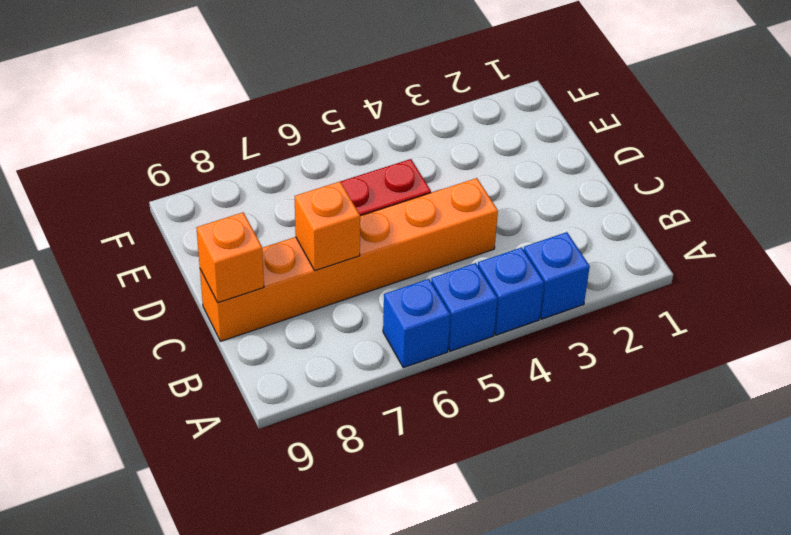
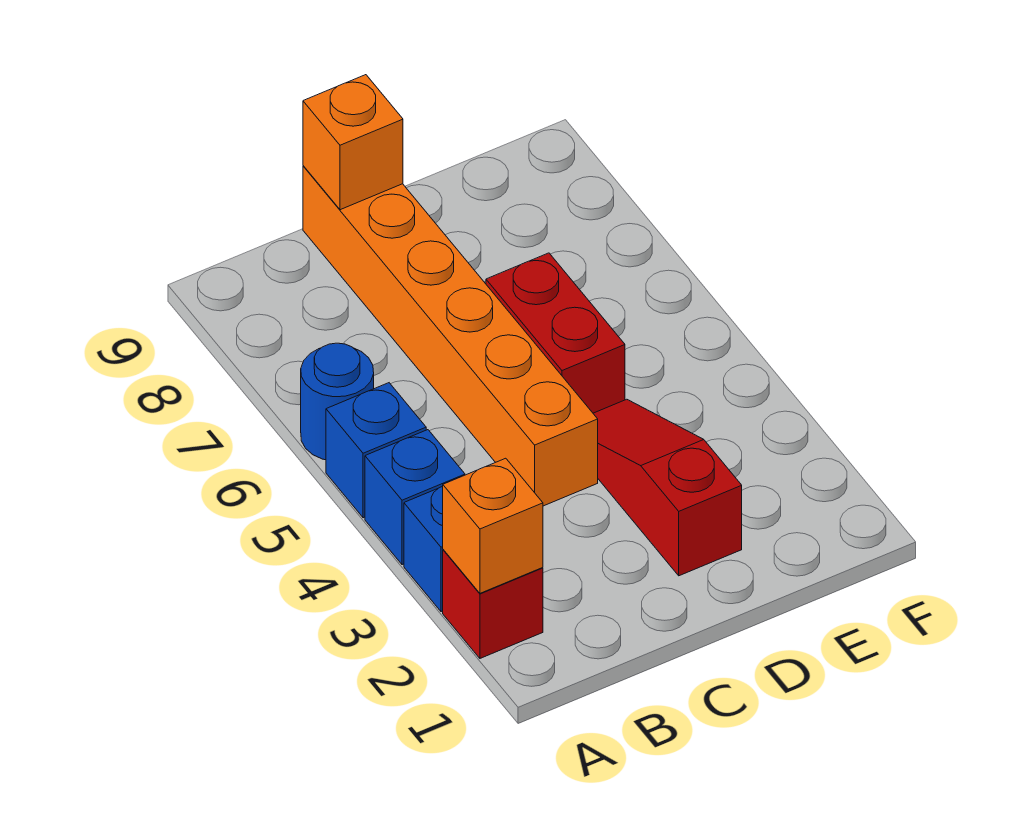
none -> red 1x1 brick [443,550,543,658]
blue 1x1 brick [383,279,450,368] -> blue 1x1 round brick [301,343,374,460]
orange 1x1 brick [295,182,360,270] -> orange 1x1 brick moved to [443,458,543,593]
none -> red 1x3 slope [593,399,742,576]

